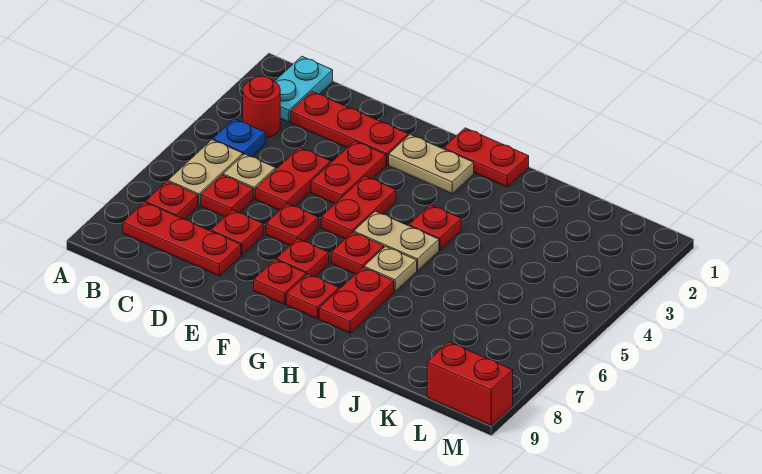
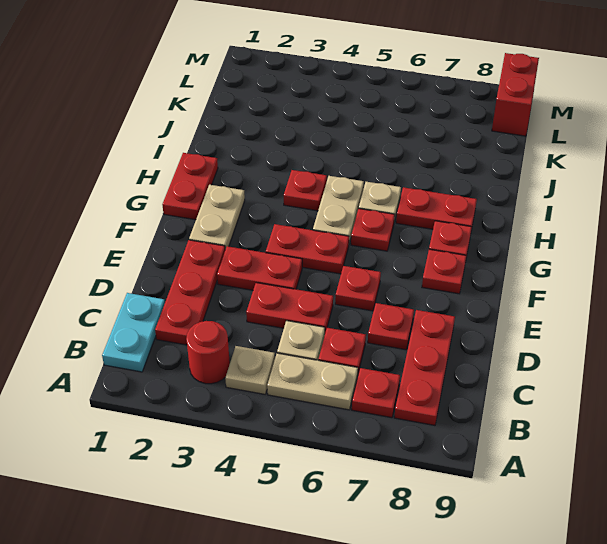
cyan 1x2 plate [275,56,333,122] -> cyan 1x2 plate turned to [102,293,165,372]
blue 1x1 plate [213,119,265,157] -> tan 1x1 plate [225,346,275,394]
red 1x1 plate [276,239,329,277] -> none

